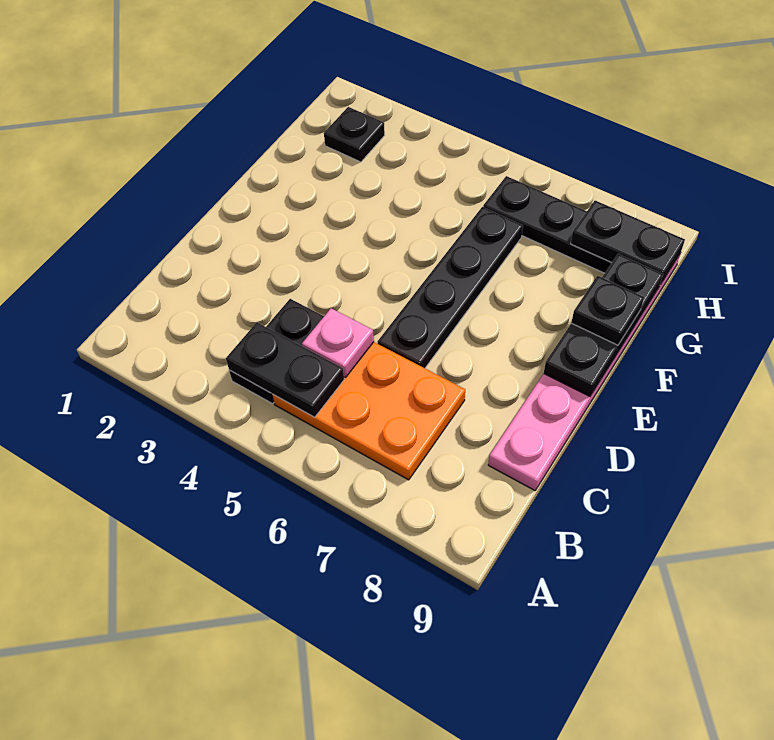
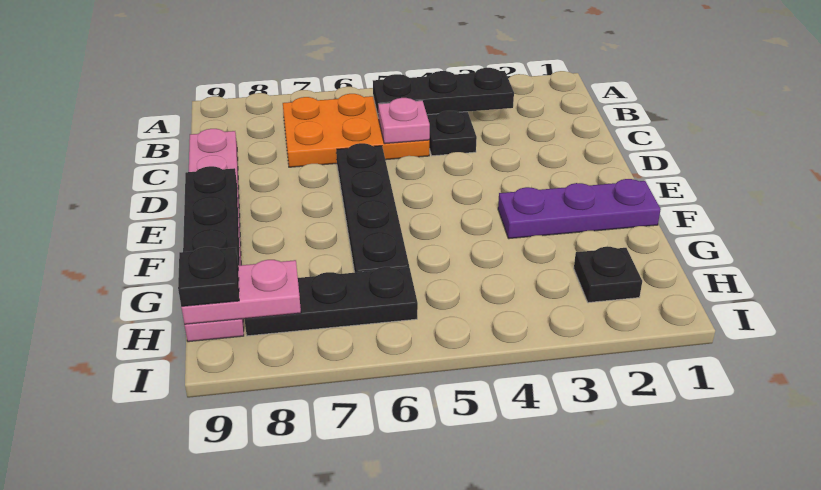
black 1x2 plate [226,322,344,417] -> black 1x3 plate [373,68,514,118]
none -> purple 1x3 plate [498,179,661,239]
black 1x1 plate [571,276,644,345] -> black 1x1 plate moved to [178,247,239,306]
black 1x2 plate [571,201,685,284] -> pink 1x2 plate [181,260,301,324]

